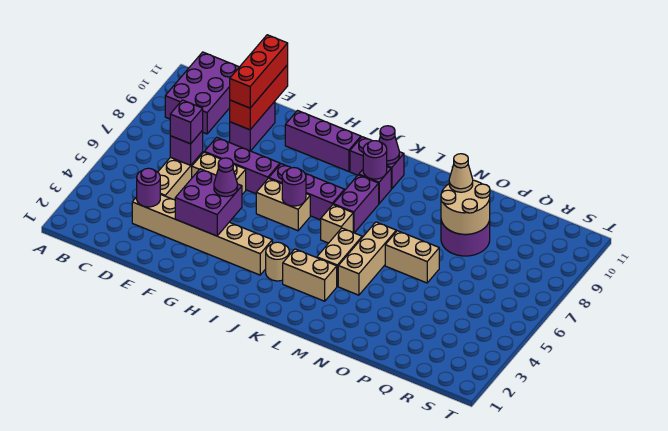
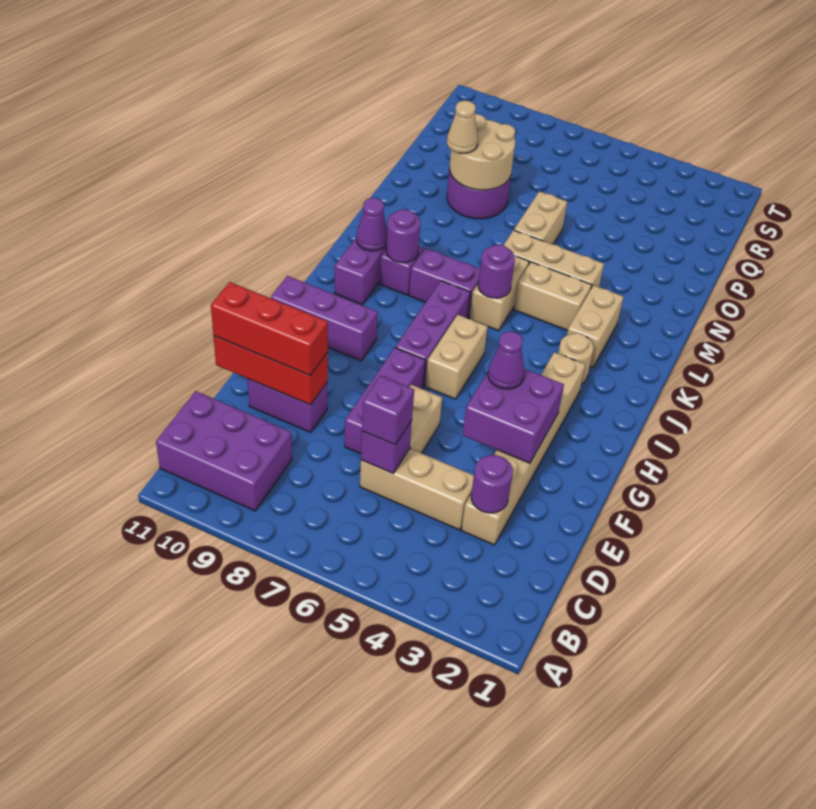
purple 1x3 brick [285,111,361,172] -> purple 1x3 brick turned to [271,276,378,361]
purple 1x1 round brick [282,168,306,206] -> purple 1x1 round brick moved to [478,244,515,298]
tan 1x1 brick [321,205,353,243] -> tan 1x2 brick [470,255,529,331]

